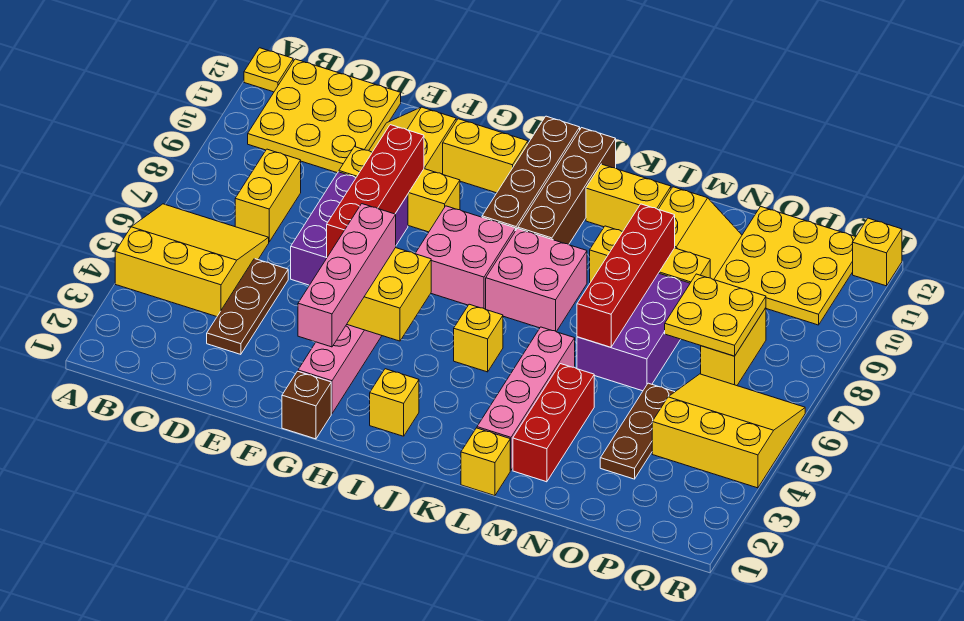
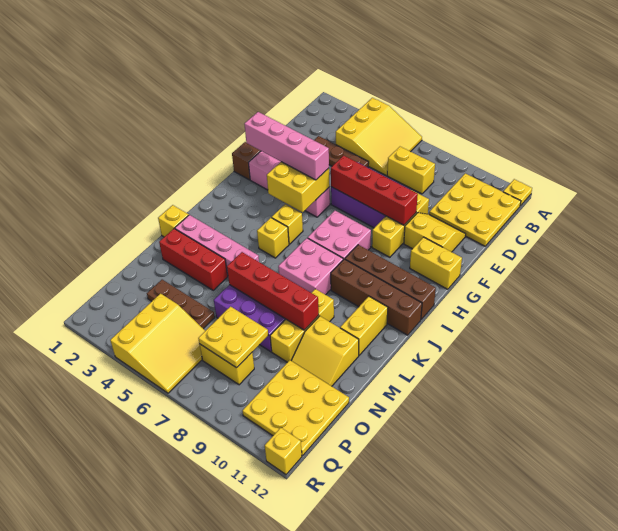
yellow 1x2 brick [443,119,528,193] -> yellow 1x2 brick turned to [410,237,462,289]
yellow 1x1 brick [370,369,419,436] -> yellow 1x1 brick moved to [272,204,303,244]

